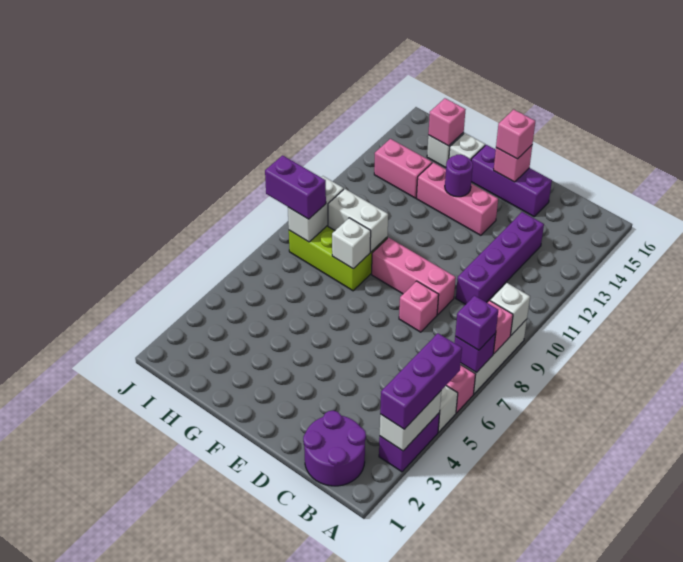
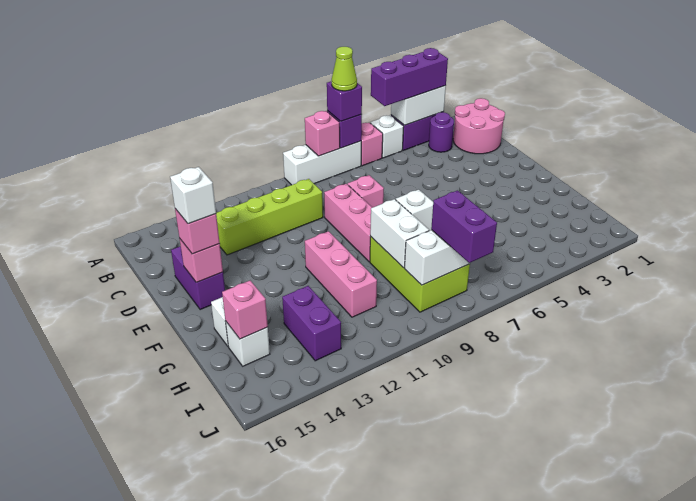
none -> lime 1x1 cone [332,47,357,91]
white 1x1 brick [490,283,530,335] -> white 1x1 brick moved to [170,167,216,224]
purple 2x2 round brick [303,411,366,486] -> pink 2x2 round brick [453,98,505,154]
purple 1x4 brick [456,212,544,304] -> lime 1x4 brick [216,179,323,255]
purple 1x3 brick [471,145,552,216] -> purple 1x2 brick [171,246,225,310]
pink 1x3 brick [417,162,498,235] -> pink 1x3 brick moved to [305,231,377,317]
purple 1x1 round brick [445,154,473,197] -> purple 1x1 round brick moved to [429,112,454,152]
pink 1x2 brick [374,139,432,198] -> purple 1x2 brick [282,286,341,361]

